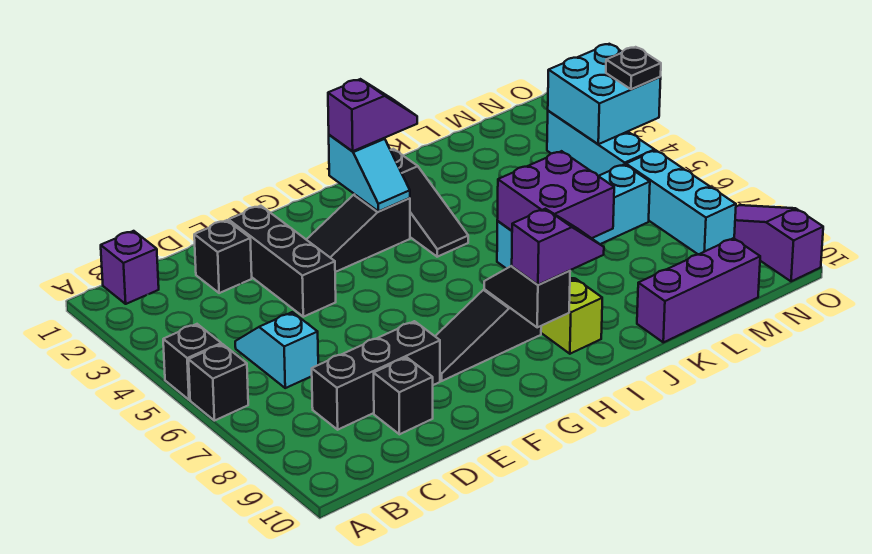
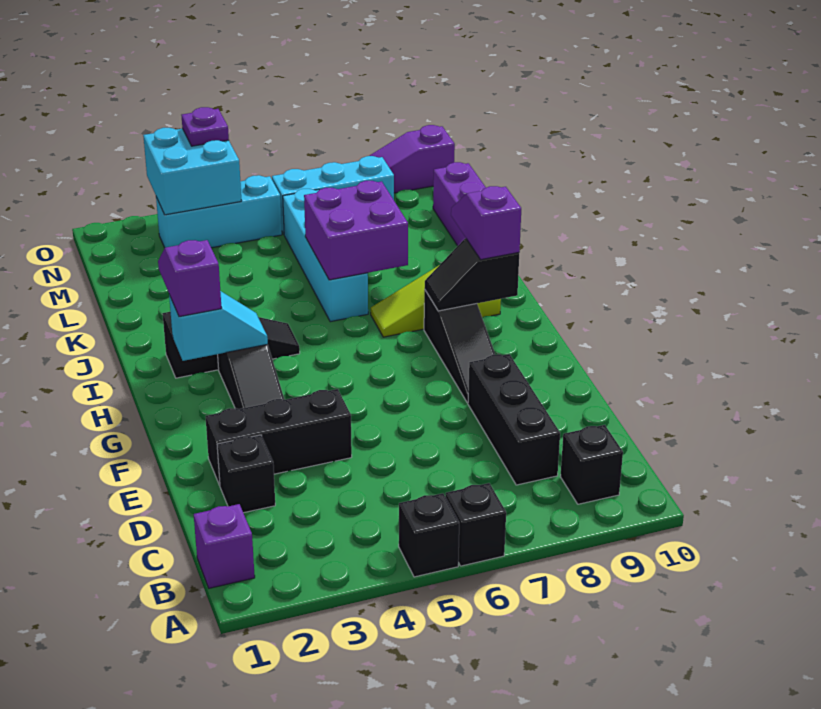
cyan 1x2 slope [235,312,318,388] -> none
black 1x1 brick [374,357,433,434] -> black 1x1 brick moved to [560,425,623,504]
black 1x1 plate [606,47,661,89] -> purple 1x1 plate [181,107,229,146]

